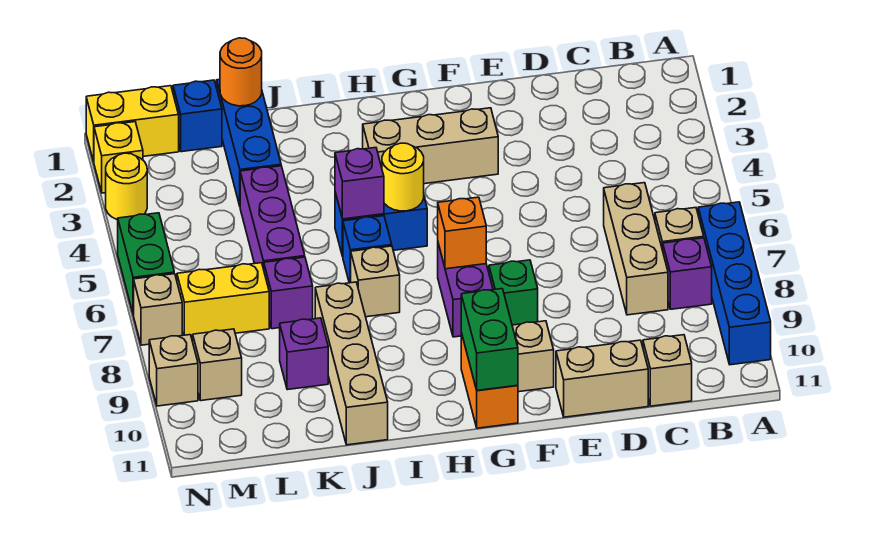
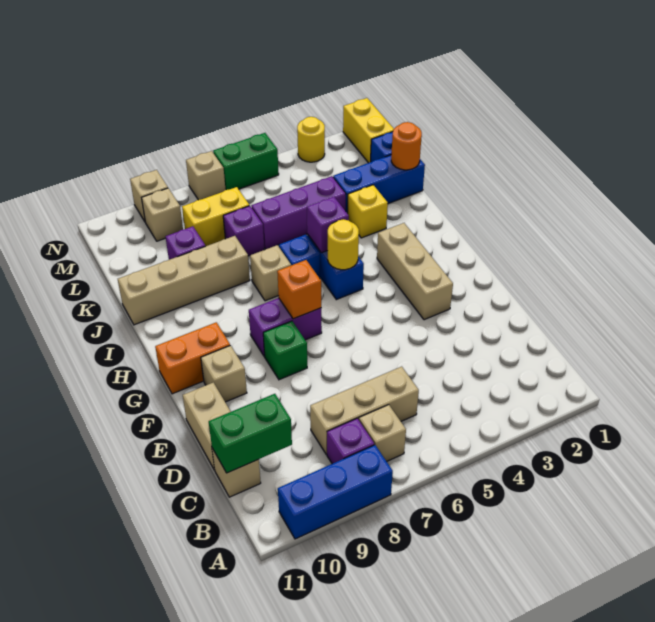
blue 1x4 brick [698,202,771,365] -> blue 1x3 brick [278,445,393,539]
green 1x2 brick [461,289,518,390] -> green 1x2 brick moved to [209,394,292,473]
yellow 1x2 brick [177,263,269,339] -> yellow 1x2 brick turned to [182,187,249,246]
yellow 1x1 brick [94,122,143,193] -> yellow 1x1 brick moved to [347,185,388,238]

